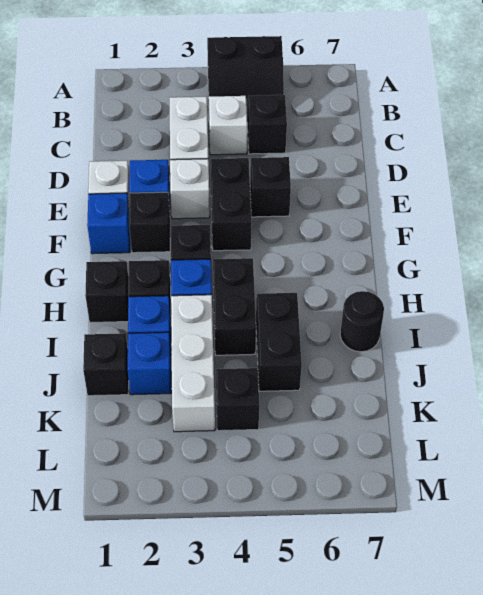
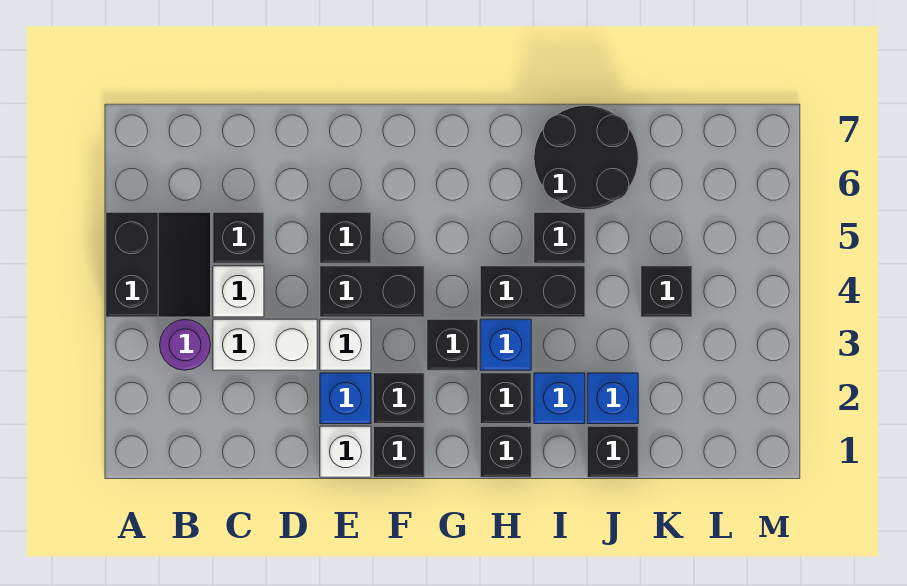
none -> purple 1x1 round brick [160,319,210,370]
blue 1x1 brick [87,193,130,254] -> black 1x1 brick [374,426,424,477]
white 1x3 brick [171,295,215,432] -> none
black 1x2 brick [256,293,302,391] -> black 1x1 brick [534,212,585,263]
black 1x1 round brick [340,291,384,352] -> black 2x2 round brick [534,106,638,210]

